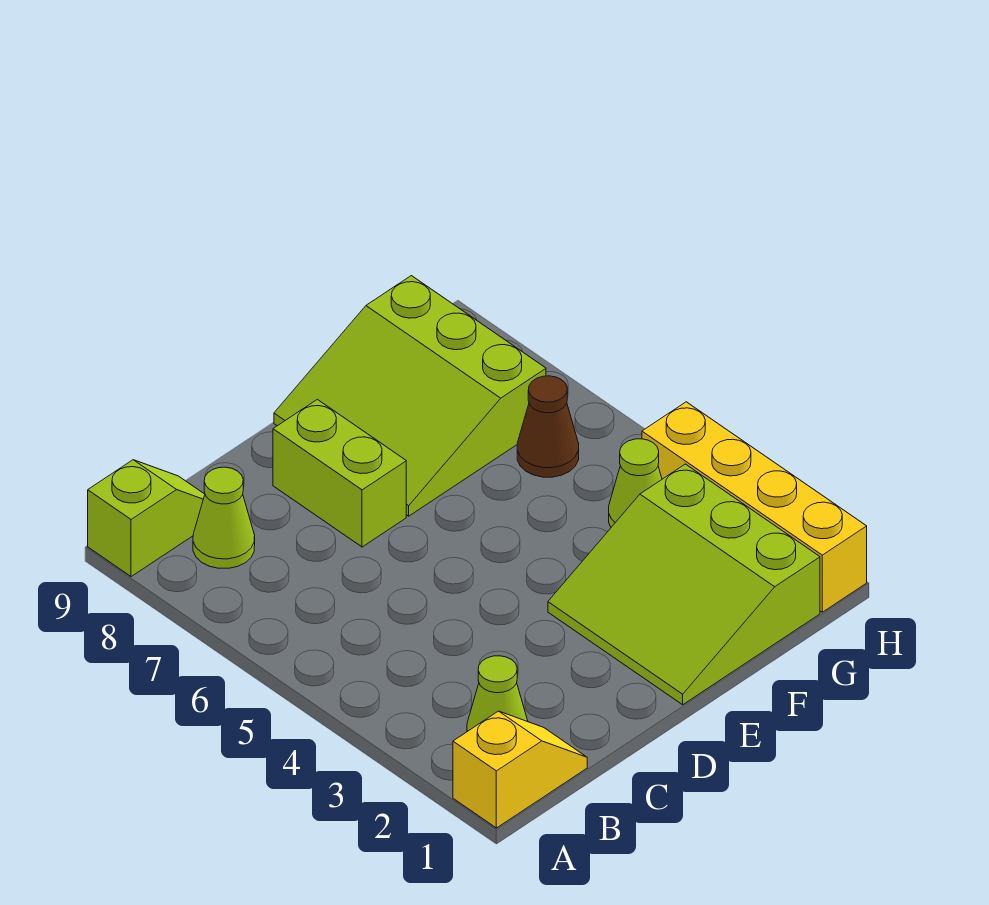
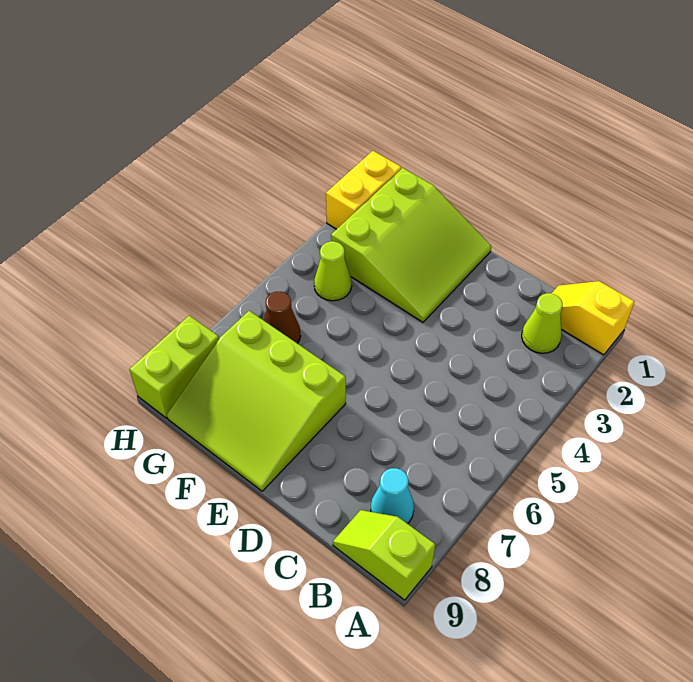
lime 1x1 cone [193,467,255,568] -> cyan 1x1 cone [371,468,414,524]
lime 1x2 brick [273,399,406,547] -> lime 1x2 brick moved to [130,316,219,418]
lime 3x3 slope [274,276,546,516] -> lime 3x3 slope turned to [167,311,346,491]
yellow 1x4 brick [642,402,867,612] -> yellow 1x2 brick [326,151,401,229]

